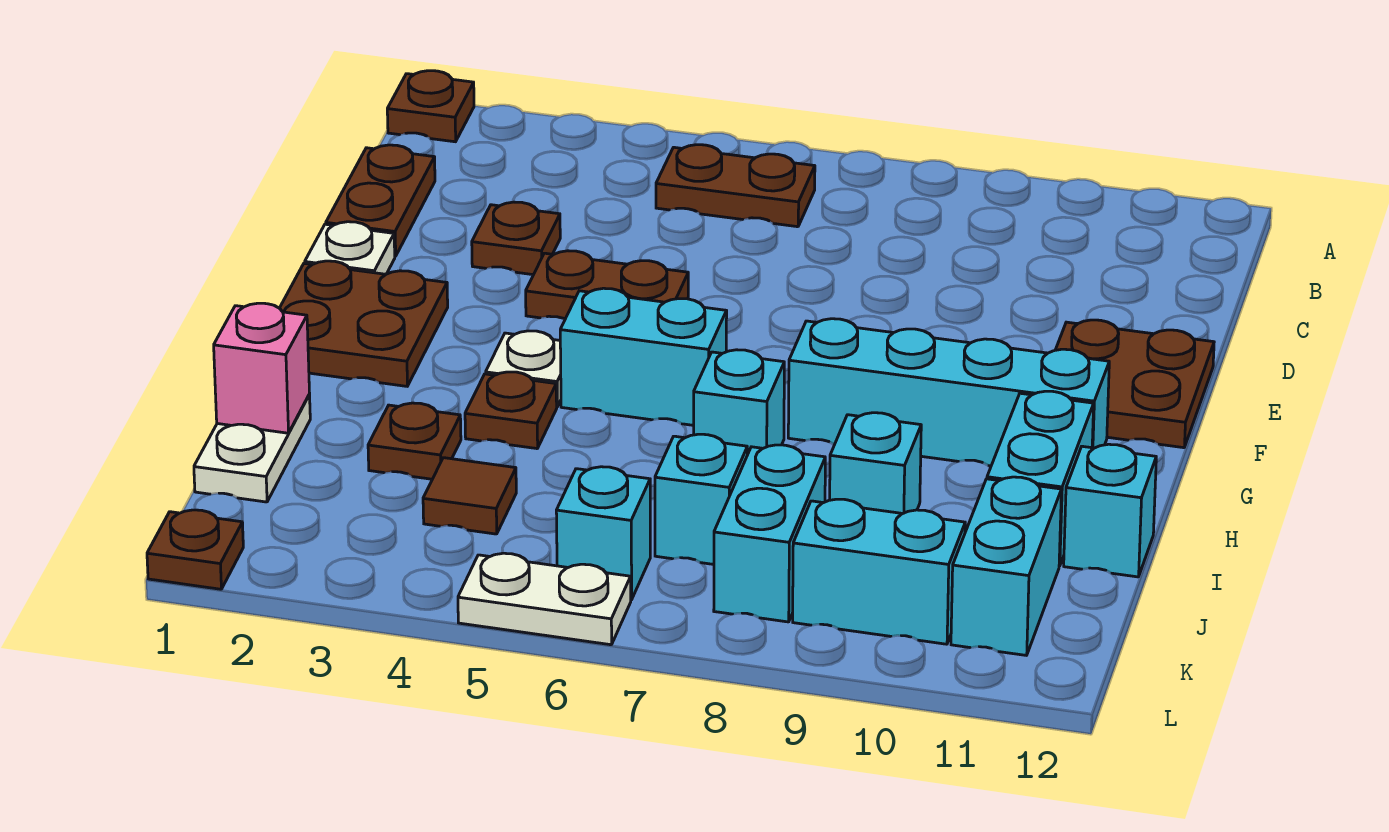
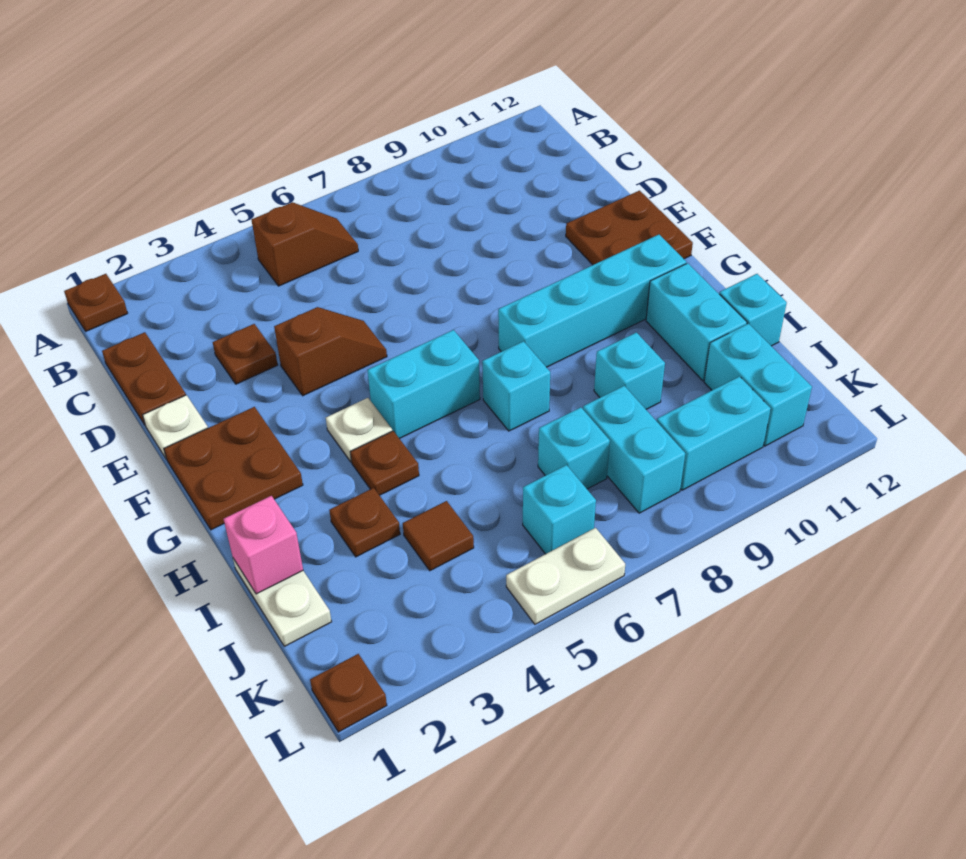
brown 1x2 plate [656,145,815,227] -> brown 1x2 slope [252,202,358,286]
brown 1x2 plate [526,251,688,319] -> brown 1x2 slope [274,307,387,396]

